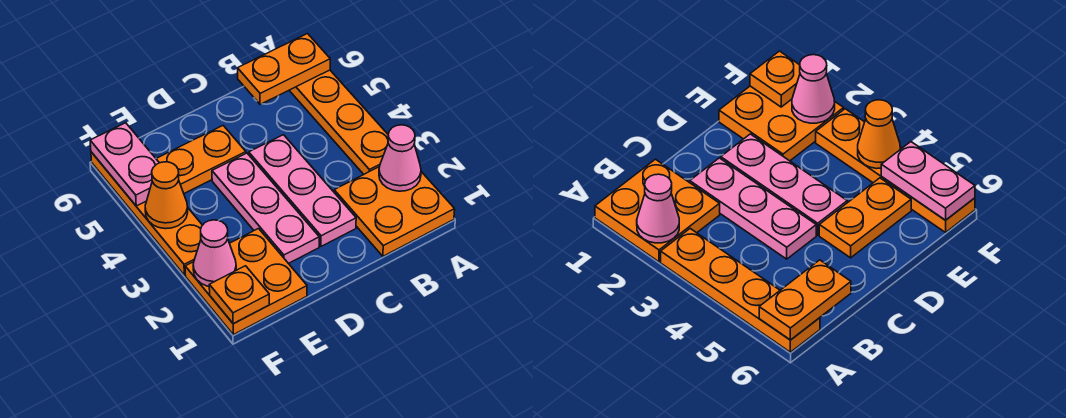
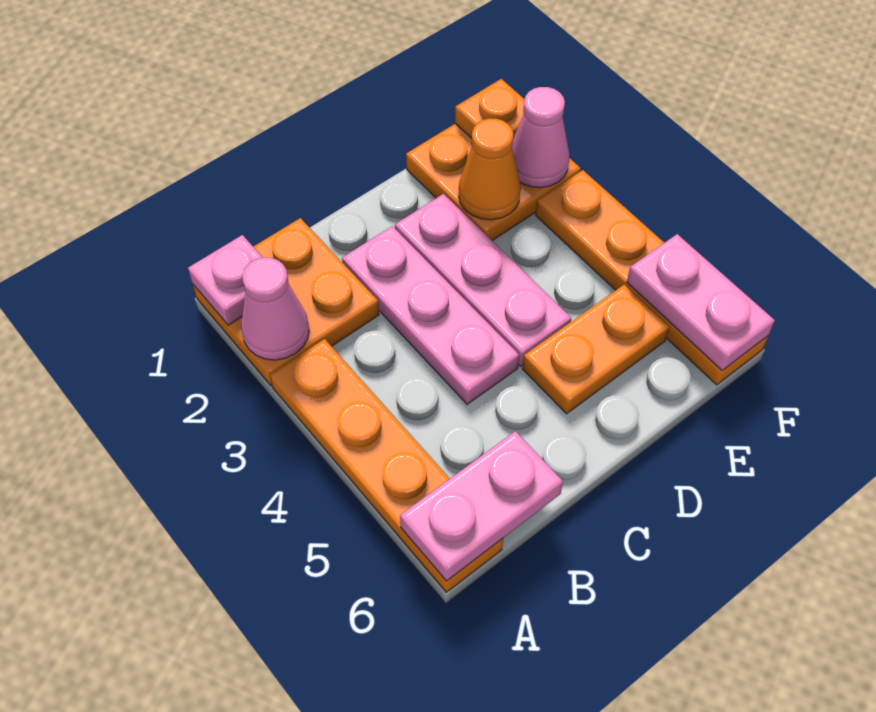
none -> pink 1x1 plate [188,235,263,325]
orange 1x2 plate [238,34,330,104] -> pink 1x2 plate [400,431,563,581]
orange 1x1 cone [145,162,188,229] -> orange 1x1 cone moved to [459,118,521,220]

